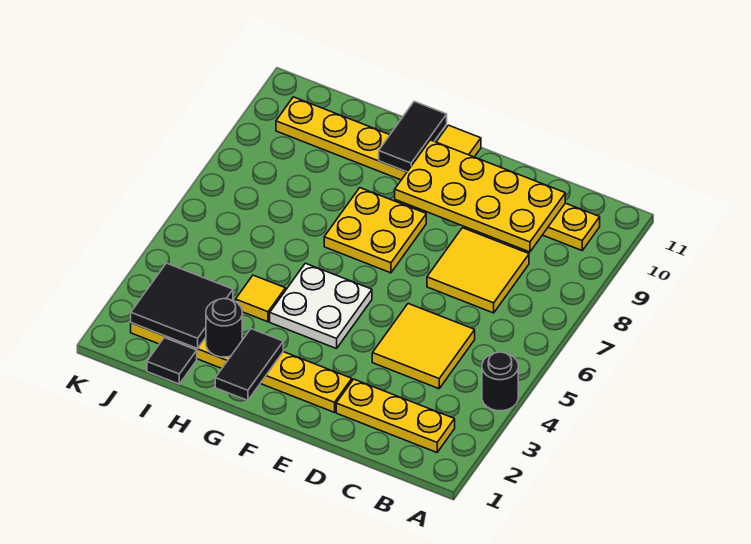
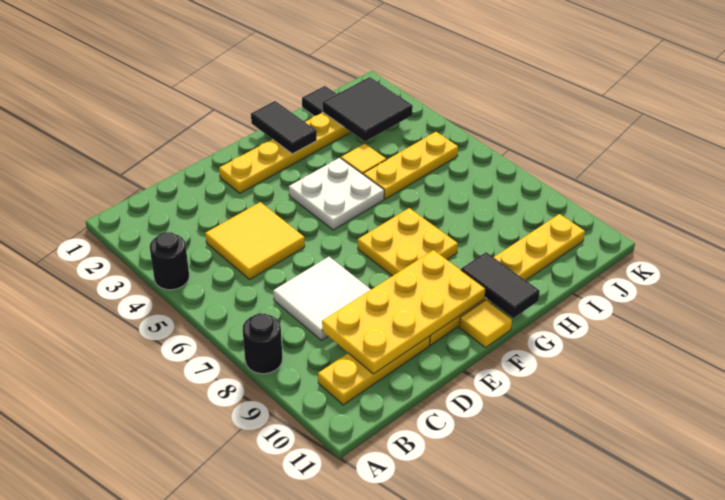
yellow 1x3 plate [336,379,455,452] -> yellow 1x3 plate moved to [363,132,458,199]
yellow 2x2 tile [427,228,529,313] -> white 2x2 tile [273,257,371,340]
black 1x1 round brick [206,298,242,357] -> black 1x1 round brick moved to [243,313,283,374]

